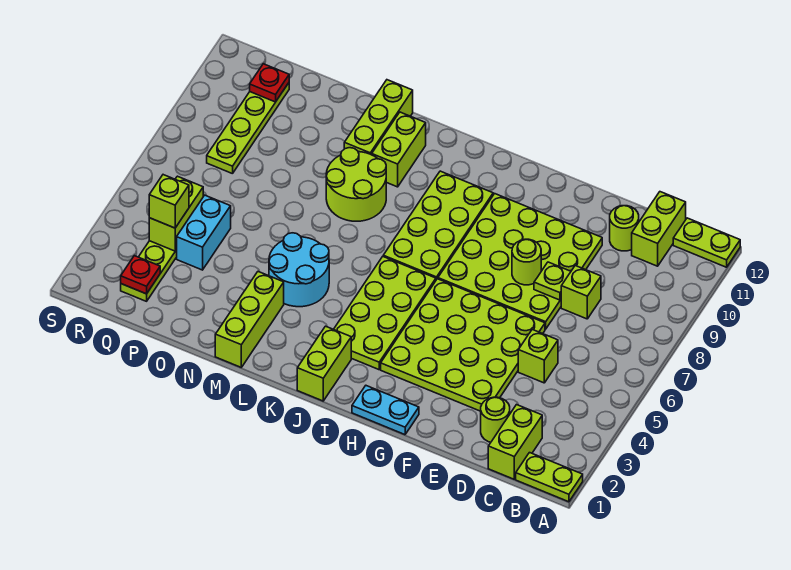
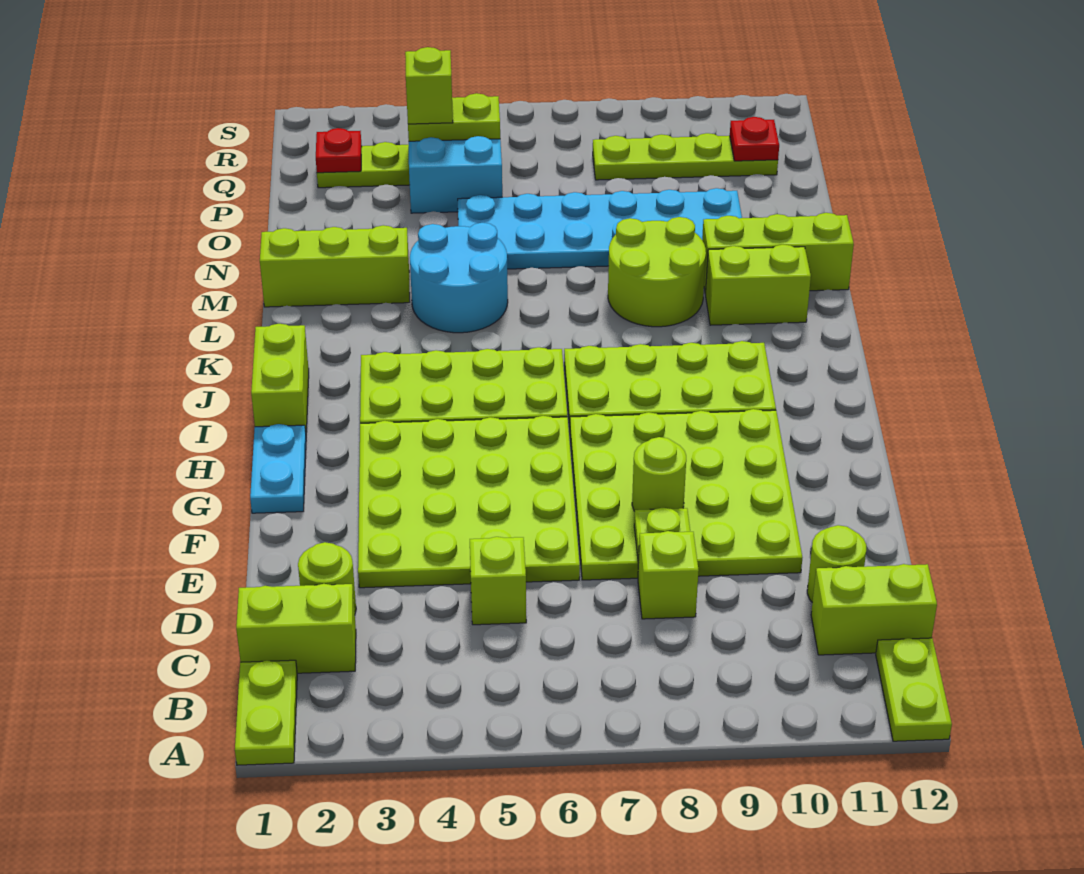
lime 1x2 brick [297,326,351,401] -> lime 1x2 brick turned to [251,324,309,432]
none -> cyan 2x6 plate [458,188,742,269]

